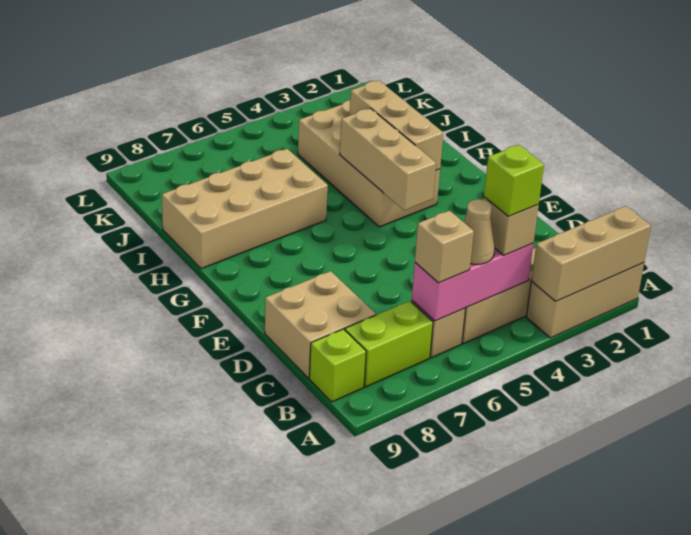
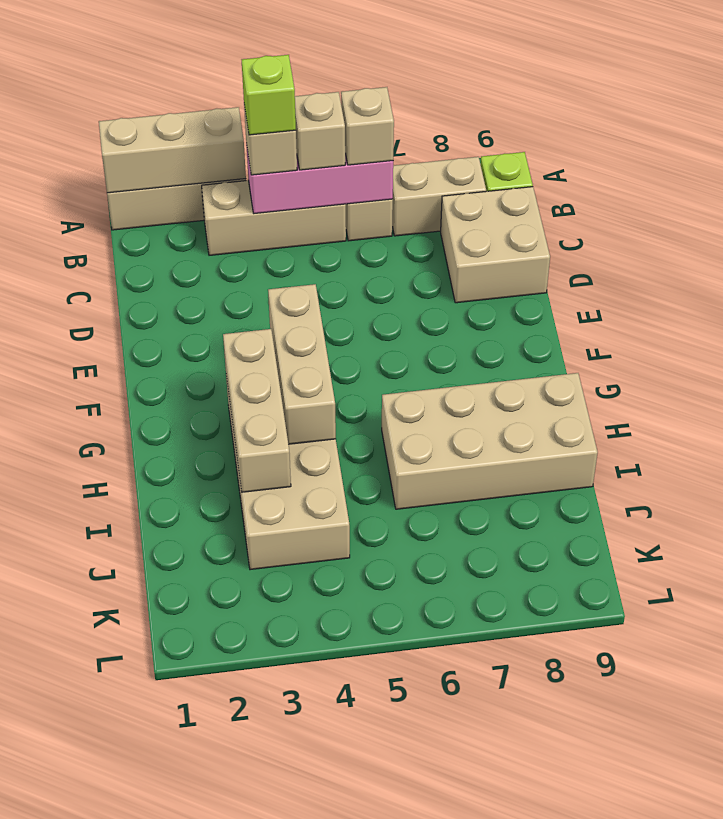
tan 1x1 cone [464,199,495,264] -> tan 1x1 brick [295,92,345,170]
lime 1x2 brick [345,301,433,387] -> tan 1x2 brick [392,157,486,236]

